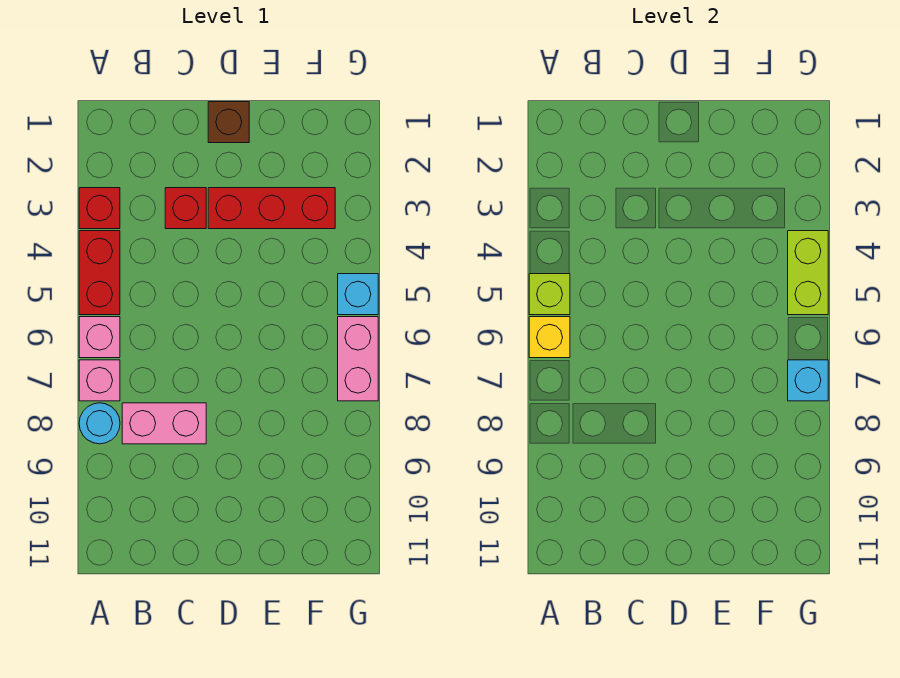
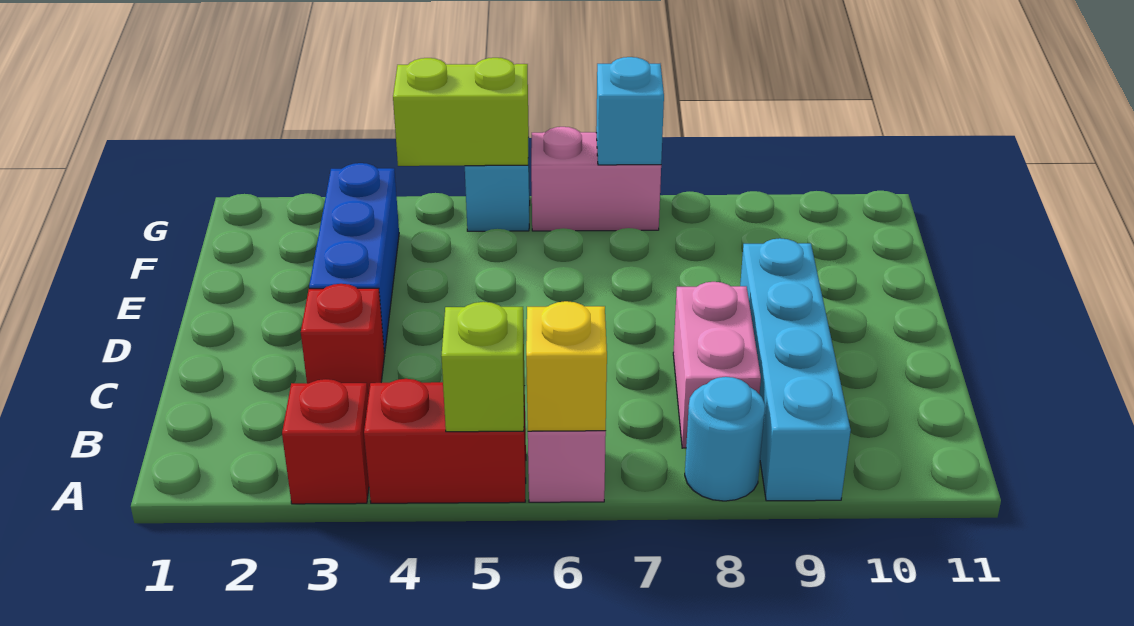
pink 1x1 brick [79,360,120,401] -> none
none -> cyan 1x4 brick [740,238,851,501]
brown 1x1 brick [208,102,249,143] -> none
red 1x3 brick [208,188,335,229] -> blue 1x3 brick [309,163,399,354]

